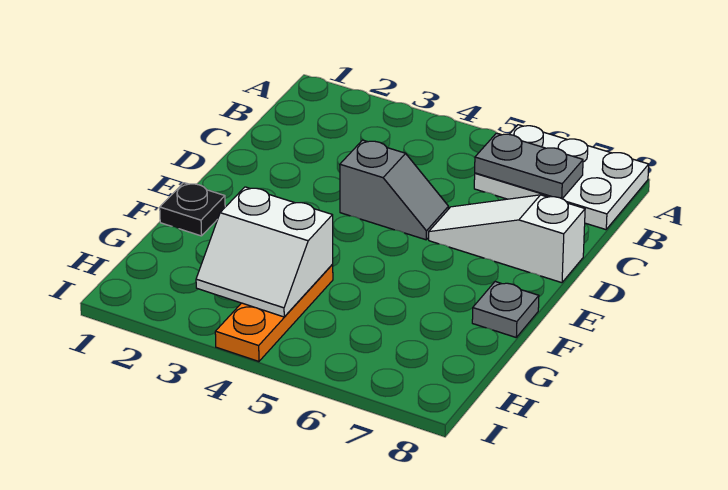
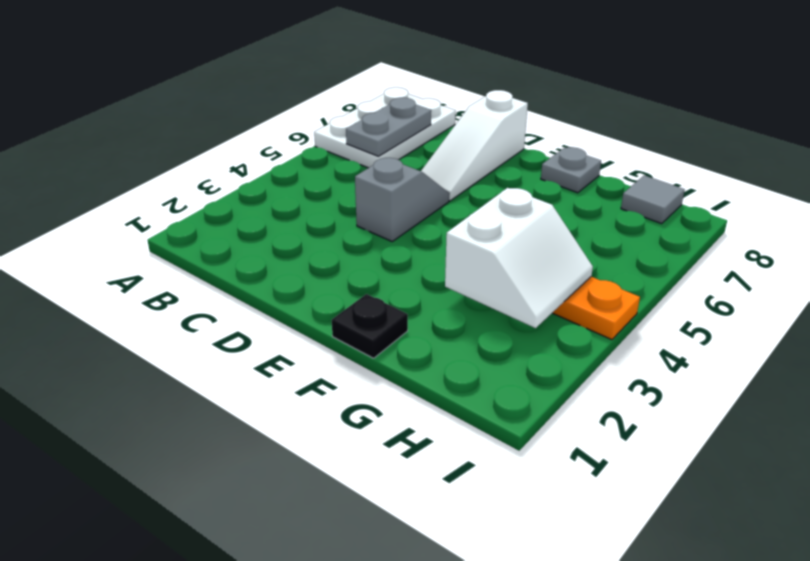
none -> grey 1x1 tile [621,175,685,224]

